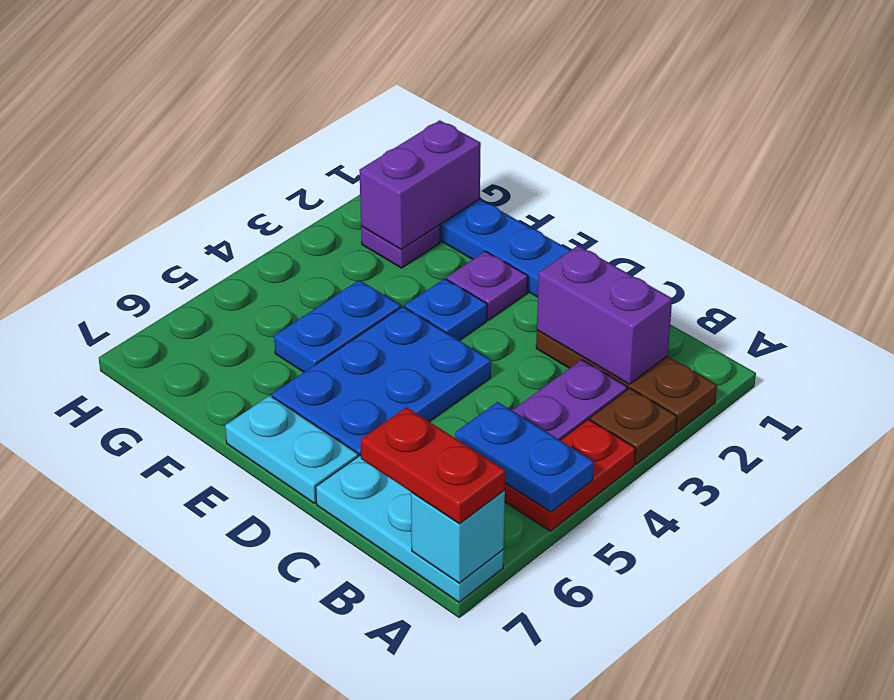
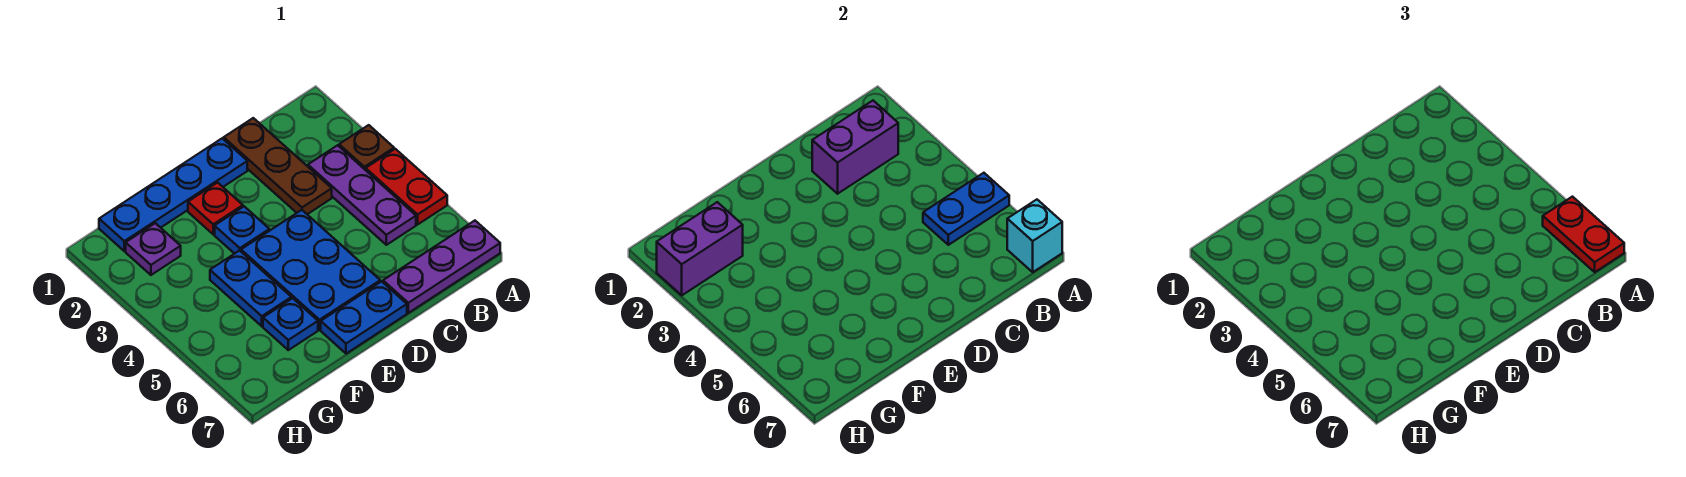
brown 1x3 plate [536,330,717,432] -> brown 1x3 plate turned to [224,118,332,214]
cyan 1x3 plate [316,455,504,602] -> purple 1x3 plate [383,221,500,313]
red 1x2 plate [361,407,505,524] -> red 1x2 plate turned to [1543,197,1624,272]
cyan 1x2 plate [225,395,358,503] -> blue 1x2 plate [321,281,407,354]
purple 1x1 plate [447,251,528,320] -> red 1x1 plate [188,183,243,234]
none -> blue 1x1 plate [263,298,318,350]
purple 1x2 brick [359,120,481,249] -> purple 1x2 brick turned to [657,202,743,295]

